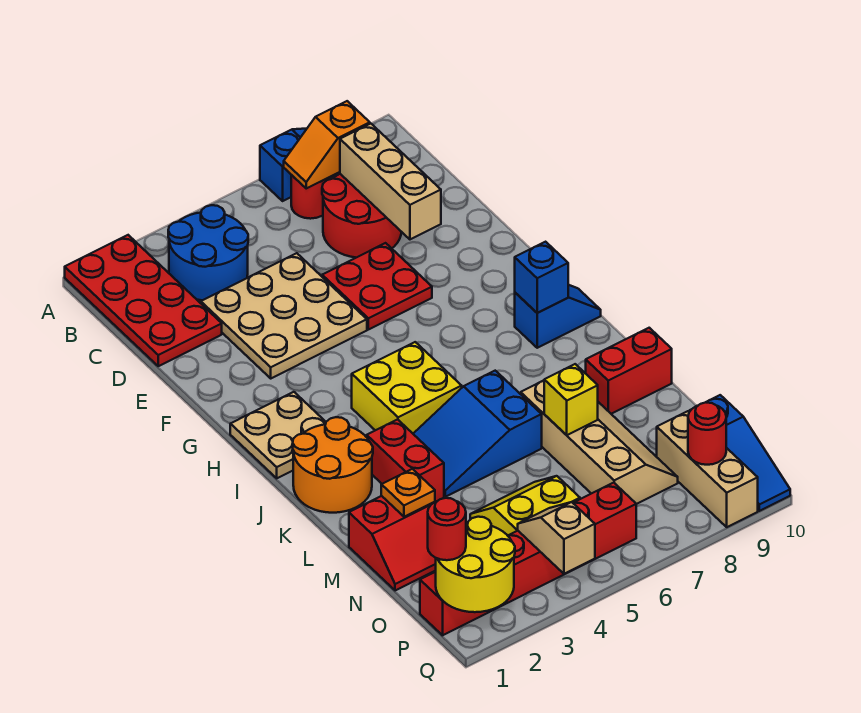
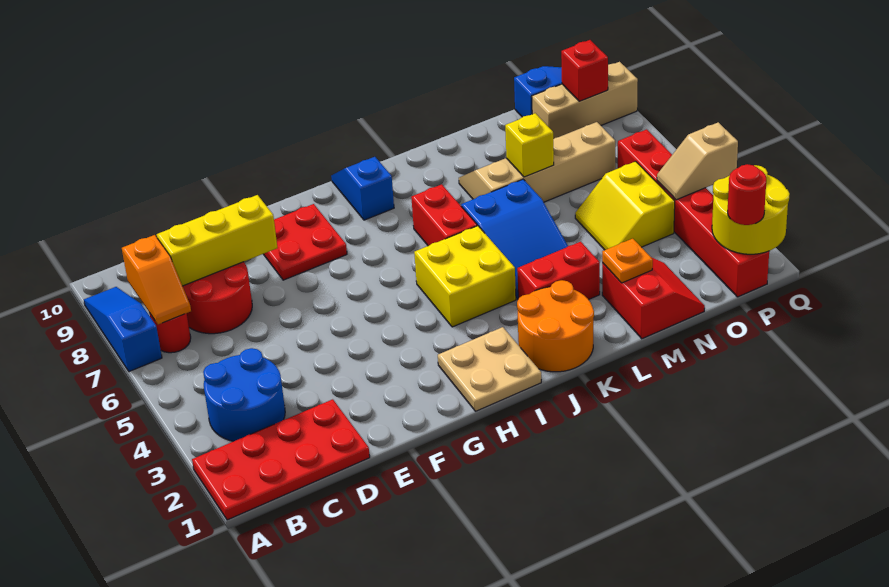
tan 1x3 brick [340,124,441,239] -> yellow 1x3 brick [157,195,277,286]
tan 3x3 plate [201,253,367,378] -> none
red 2x2 plate [322,243,432,330] -> red 2x2 plate moved to [264,204,347,280]
blue 1x1 brick [515,242,568,313] -> none
red 1x2 brick [586,328,672,414] -> red 1x2 brick moved to [411,184,477,246]
red 1x1 round brick [688,402,726,465] -> red 1x1 brick [561,40,608,101]

